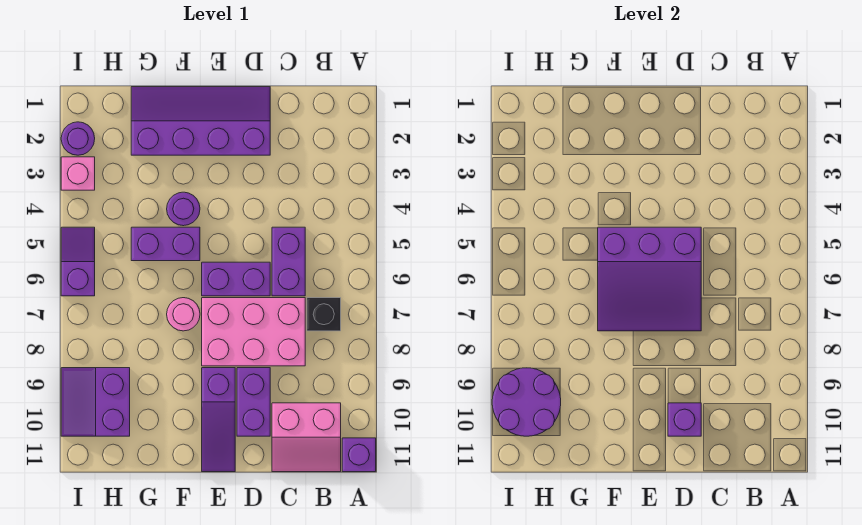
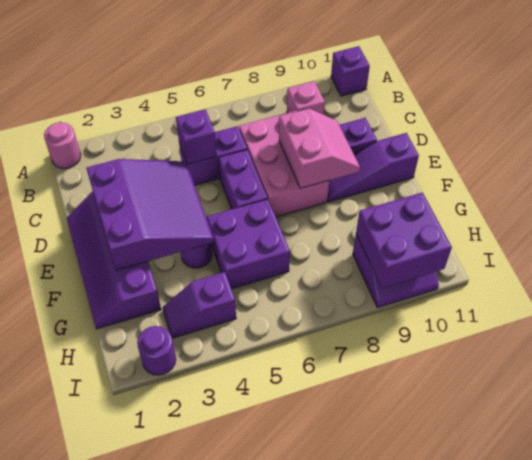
black 1x1 brick [307,298,341,331] -> none
pink 2x2 slope [272,403,341,472] -> pink 2x2 slope moved to [279,109,360,188]
purple 3x3 slope [598,227,701,331] -> purple 3x3 slope moved to [86,159,214,270]
purple 1x1 brick [668,403,701,436] -> purple 1x1 brick moved to [176,109,217,164]
purple 1x3 slope [202,368,235,472] -> purple 1x3 slope turned to [327,133,419,202]
purple 1x2 brick [131,227,200,261] -> purple 2x2 brick [207,199,290,289]
pink 1x1 round brick [167,298,200,331] -> pink 1x1 round brick moved to [44,123,81,169]
purple 2x2 round brick [492,368,561,436] -> purple 2x2 brick [356,192,452,288]
pink 1x1 brick [61,157,95,190] -> pink 1x1 brick moved to [287,81,325,115]
purple 1x2 slope [61,227,95,296] -> purple 1x2 slope moved to [163,272,236,338]

